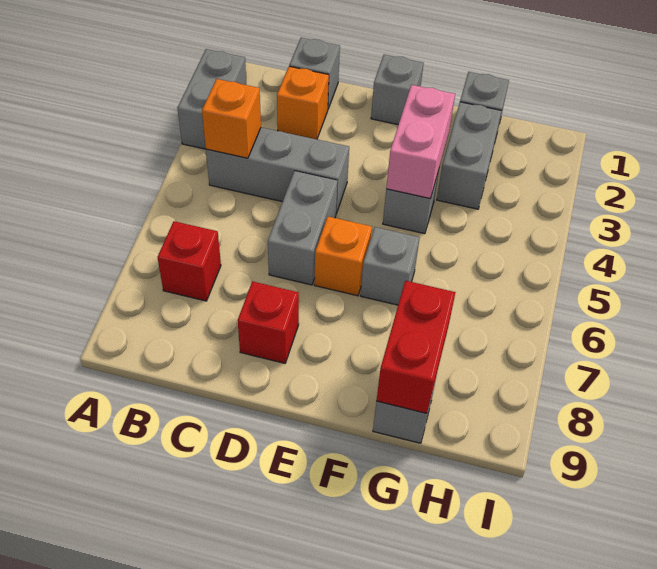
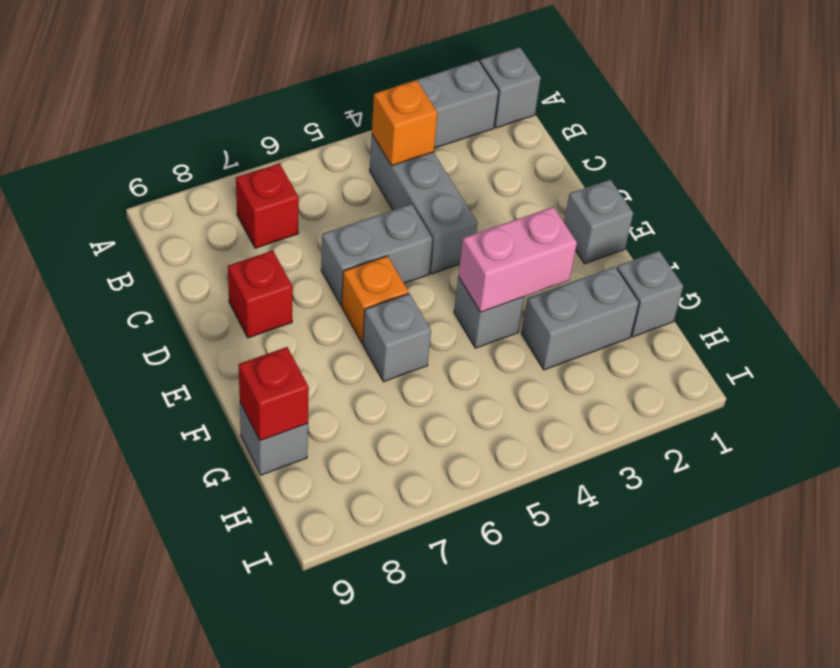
grey 1x1 brick [289,38,340,109] -> grey 1x1 brick moved to [480,47,541,128]
orange 1x1 brick [277,66,329,139] -> none
red 1x2 brick [377,281,455,413] -> red 1x1 brick [239,347,309,441]

